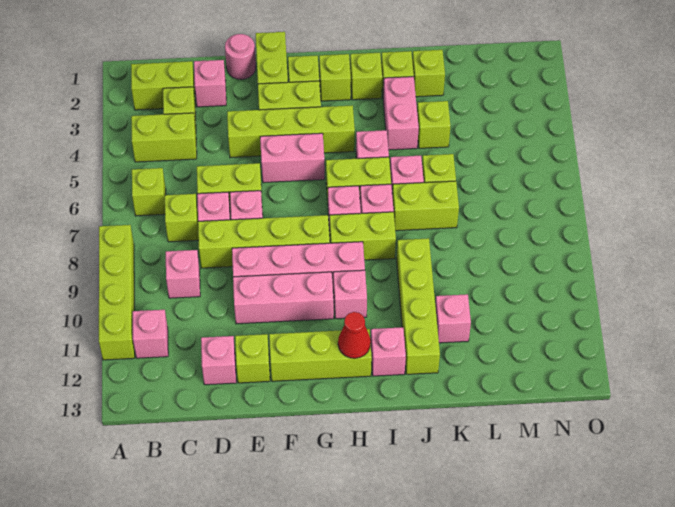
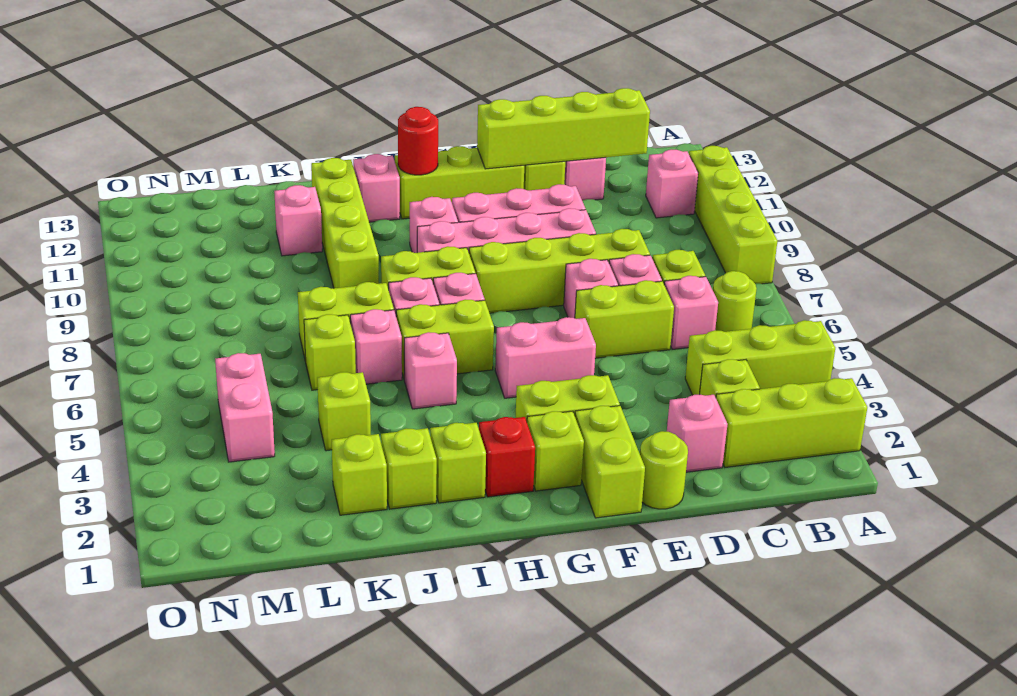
lime 1x2 brick [131,61,195,110] -> lime 1x3 brick [716,378,867,467]
lime 1x2 brick [131,113,197,162] -> lime 1x3 brick [685,320,835,395]
lime 1x1 brick [132,168,166,216] -> lime 1x1 round brick [713,271,757,332]
pink 1x1 brick [166,250,200,298] -> pink 1x1 brick moved to [664,276,718,349]
pink 1x1 round brick [225,34,256,80] -> lime 1x1 round brick [640,431,688,509]
lime 1x4 brick [227,105,355,158] -> lime 1x4 brick moved to [477,88,650,169]
lime 1x1 brick [319,54,351,101] -> red 1x1 brick [479,417,535,497]
red 1x1 cone [338,312,371,358] -> red 1x1 round brick [398,107,438,175]
pink 1x2 brick [383,77,419,150] -> pink 1x2 brick moved to [215,353,275,462]

